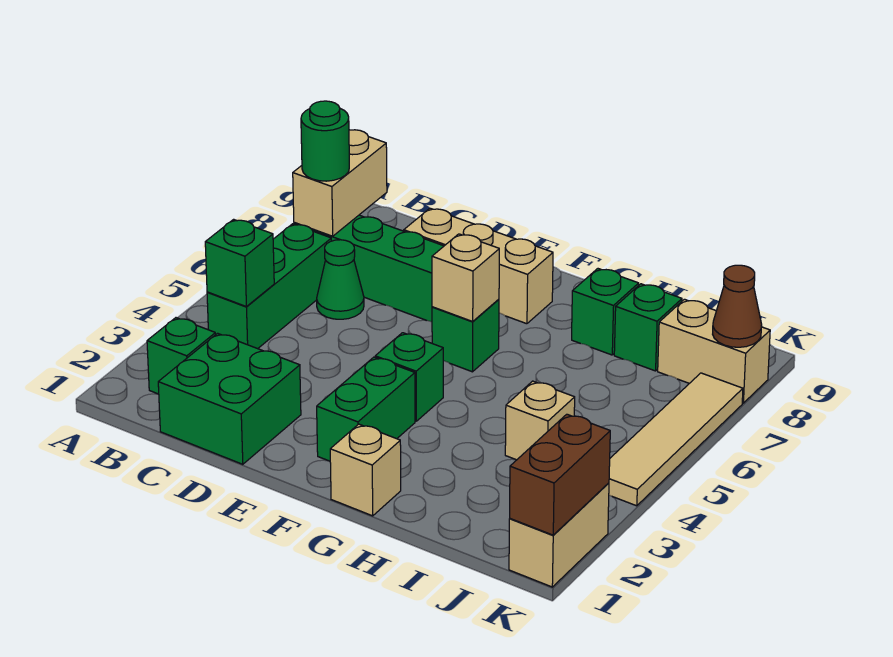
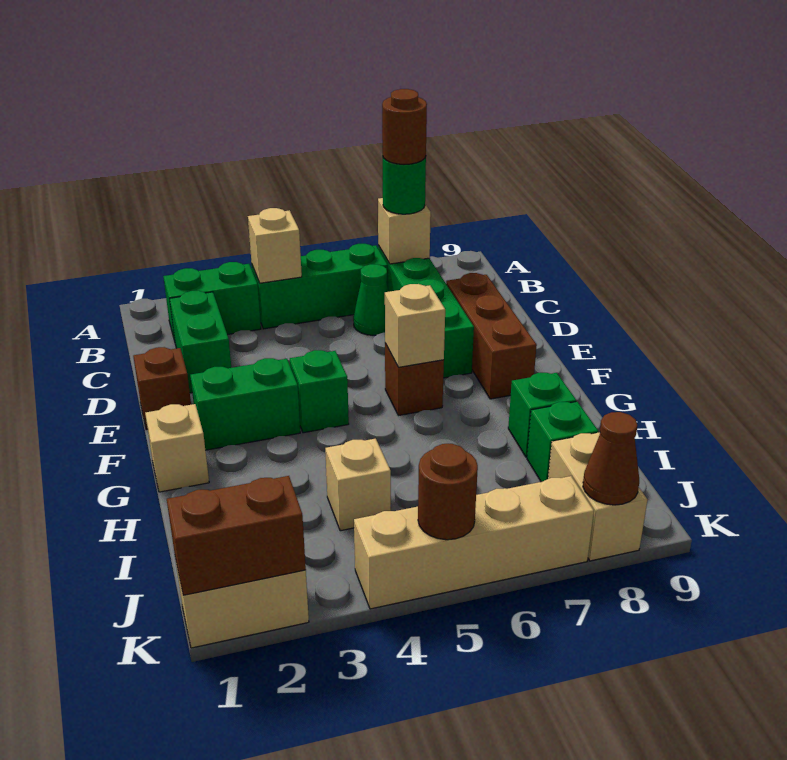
green 1x1 brick [147,318,216,394] -> green 1x2 brick [163,262,261,341]
green 1x1 brick [205,219,274,306] -> tan 1x1 brick [248,208,302,283]
tan 1x2 brick [293,130,387,236] -> tan 1x1 brick [378,198,431,264]
none -> brown 1x1 round brick [382,89,427,164]
green 2x2 brick [158,333,301,464] -> green 1x2 brick [169,291,231,393]
tan 1x3 brick [404,208,553,324] -> brown 1x3 brick [446,273,537,399]
none -> brown 1x1 brick [133,347,191,430]
green 1x1 brick [432,299,499,372] -> brown 1x1 brick [385,343,444,416]
tan 1x4 tile [609,373,743,506] -> tan 1x4 brick [354,476,594,609]
none -> brown 1x1 round brick [418,444,478,540]

